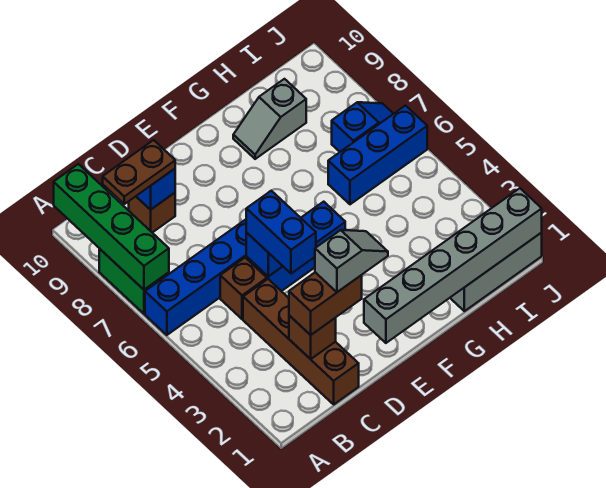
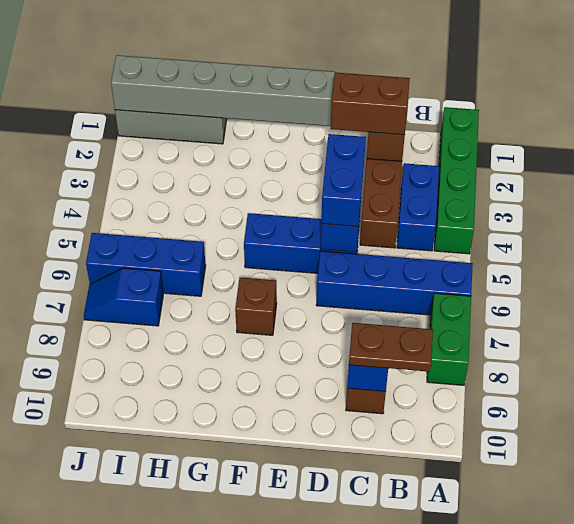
green 1x4 brick [54,164,169,290] -> green 1x4 brick moved to [434,107,479,254]
none -> blue 1x2 brick [397,163,439,251]
brown 1x1 brick [220,258,267,319] -> brown 1x1 brick moved to [235,278,277,335]
grey 1x2 slope [315,230,388,292] -> none
grey 1x2 slope [233,79,306,159] -> none

